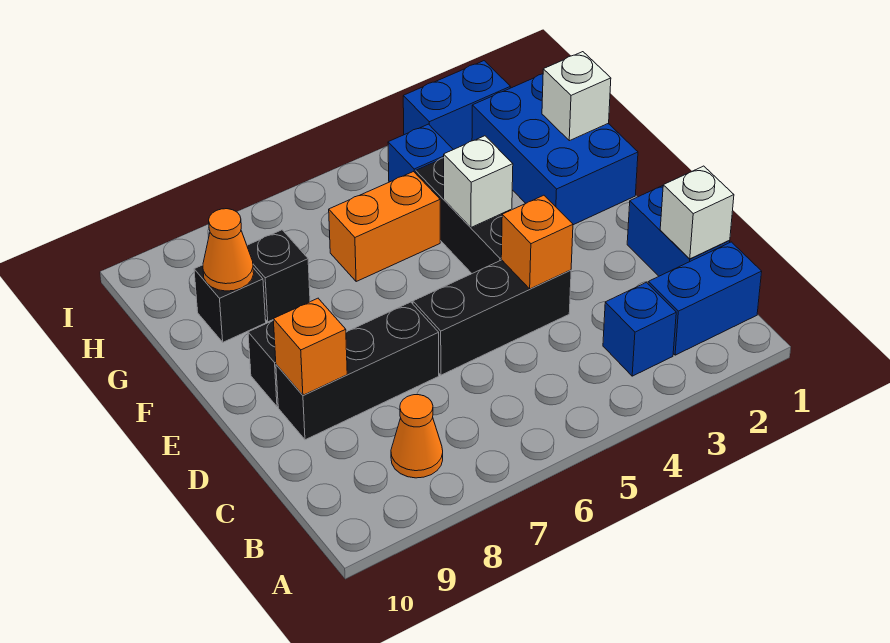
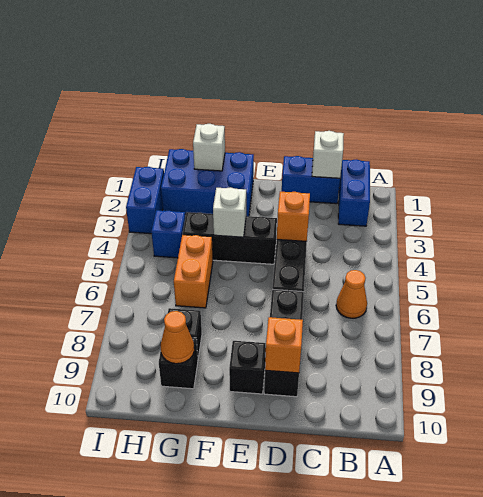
blue 1x1 brick [603,282,676,376] -> none
orange 1x1 cone [391,395,443,478] -> orange 1x1 cone moved to [336,270,367,318]

